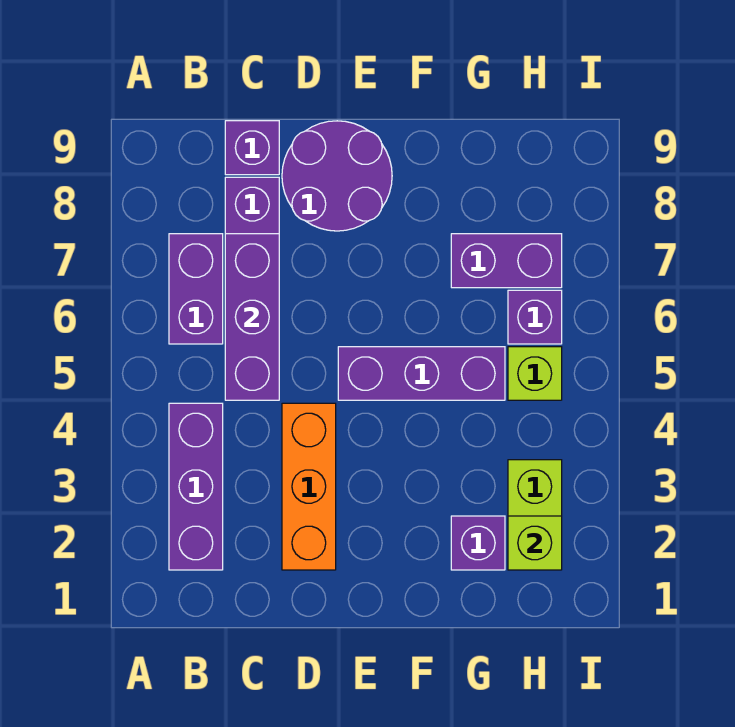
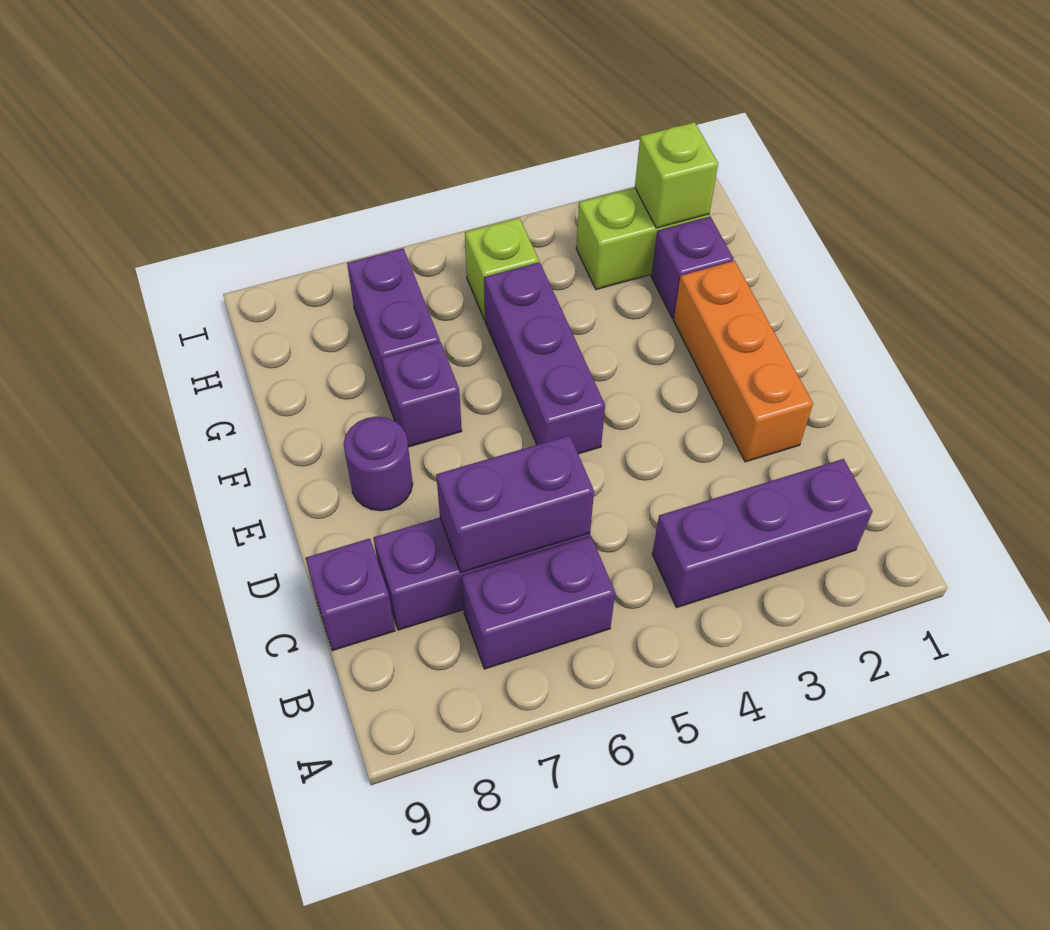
purple 1x3 brick [225,234,279,400] -> purple 1x2 brick [436,435,594,572]
orange 1x3 brick [282,403,336,570] -> orange 1x3 brick turned to [674,261,813,462]
purple 2x2 round brick [282,121,392,231] -> purple 1x1 round brick [344,417,413,511]
purple 1x1 brick [508,290,562,344] -> purple 1x1 brick moved to [382,342,462,447]

